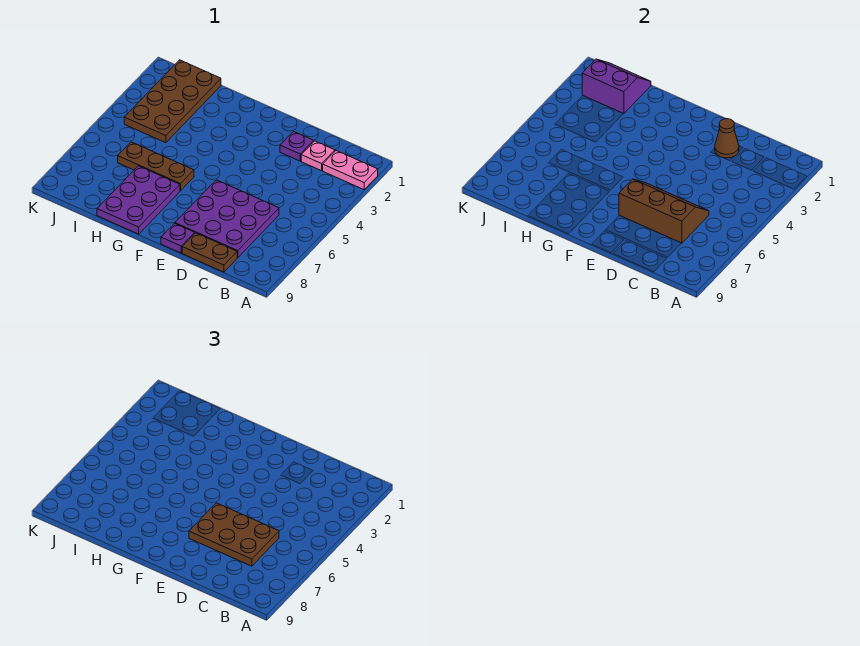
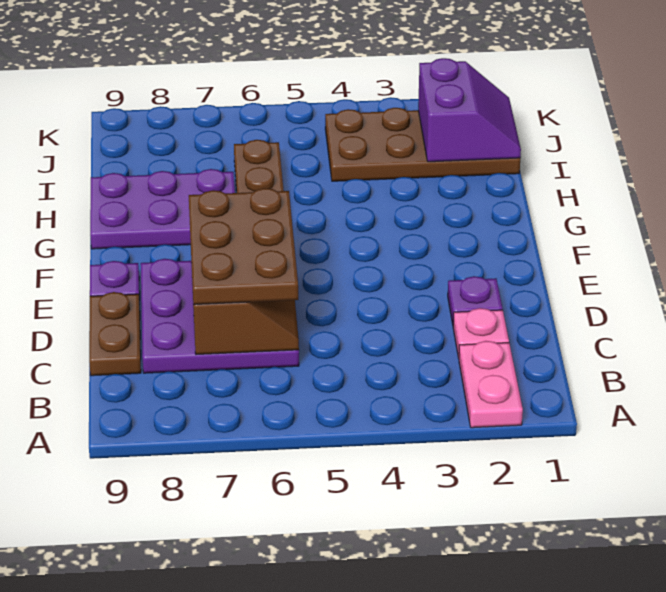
brown 1x1 cone [715,119,739,158] -> none

